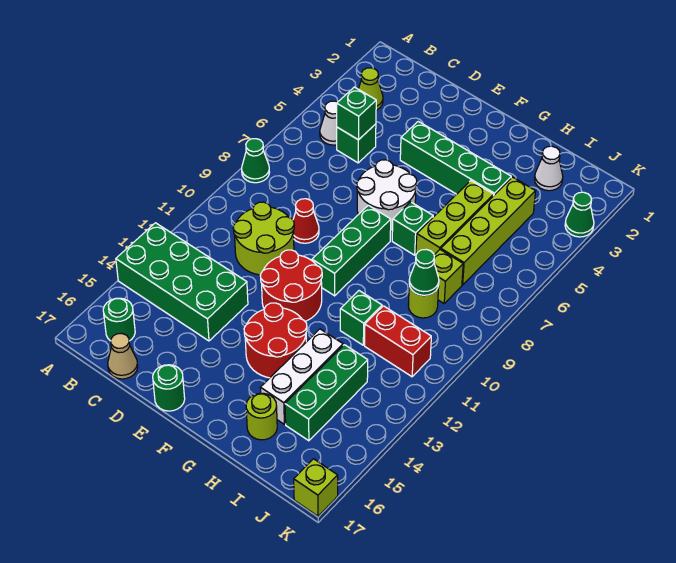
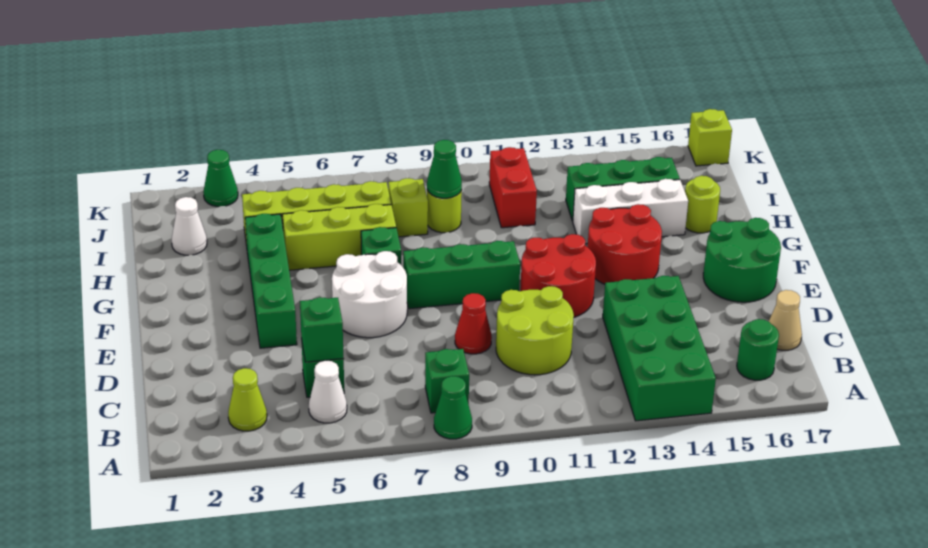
green 1x1 round brick [153,365,185,411] -> green 2x2 round brick [703,218,781,302]
green 1x1 brick [340,291,382,345] -> green 1x1 brick moved to [425,349,469,413]

